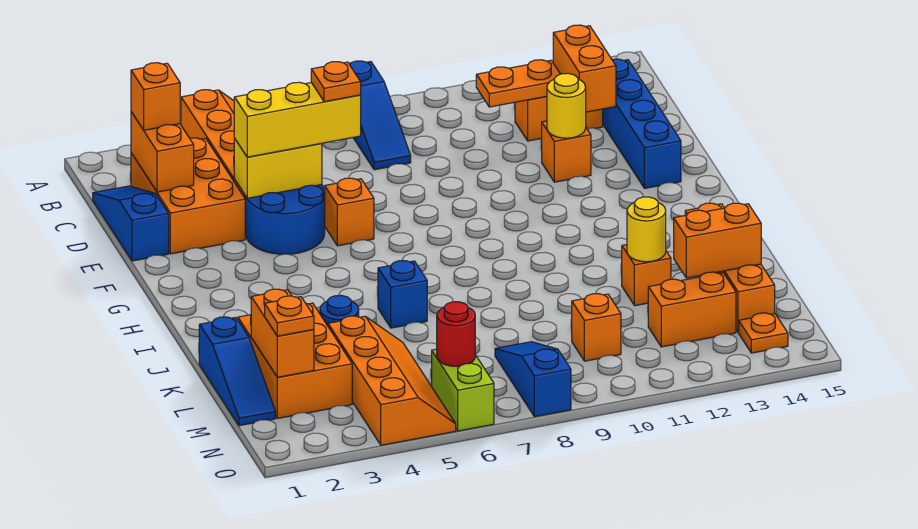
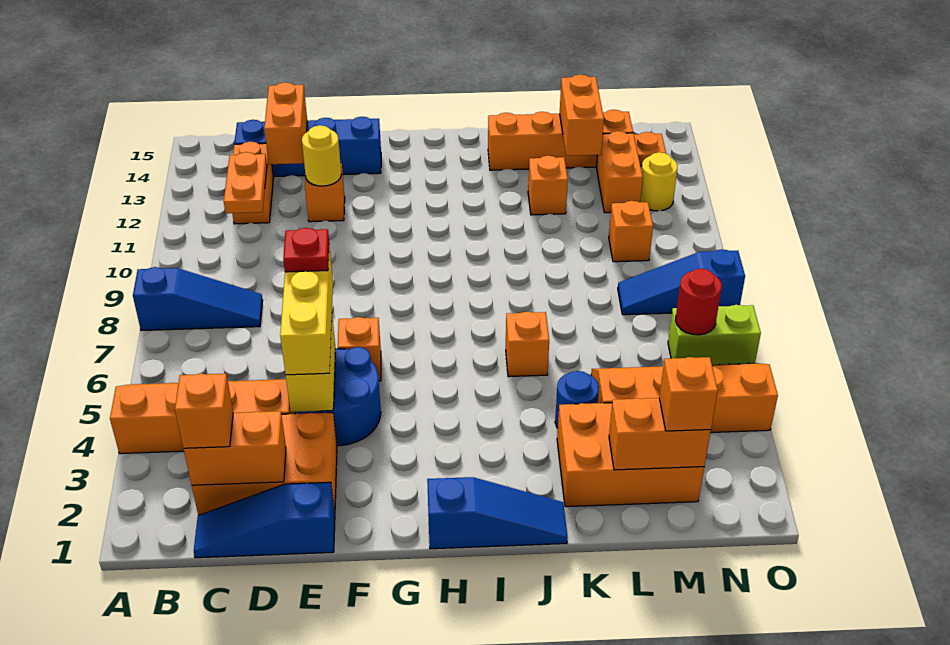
orange 1x2 brick [553,25,616,112] -> orange 1x2 brick turned to [264,82,307,164]
orange 1x1 plate [311,62,361,102] -> red 1x1 plate [283,228,329,272]
blue 1x1 brick [378,260,427,328] -> orange 1x1 brick [506,312,549,377]
blue 1x3 slope [199,317,275,426] -> blue 1x3 slope moved to [427,477,567,549]
yellow 1x1 round brick [627,197,666,262] -> yellow 1x1 round brick moved to [640,152,678,211]
orange 1x1 plate [265,296,314,336] -> orange 1x1 brick [659,357,718,431]

